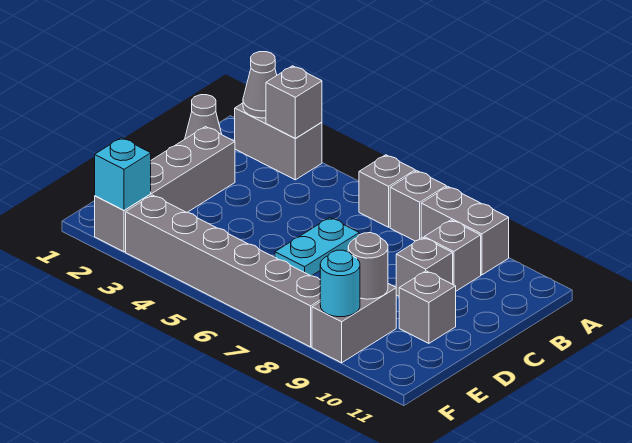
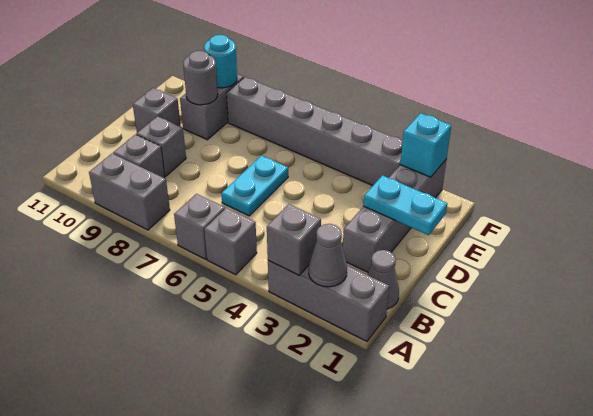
grey 1x2 brick [235,103,322,180] -> grey 1x3 brick [268,261,389,342]
grey 1x1 brick [390,171,446,241] -> grey 1x1 brick moved to [204,208,257,275]
none -> cyan 1x2 plate [363,175,447,235]

